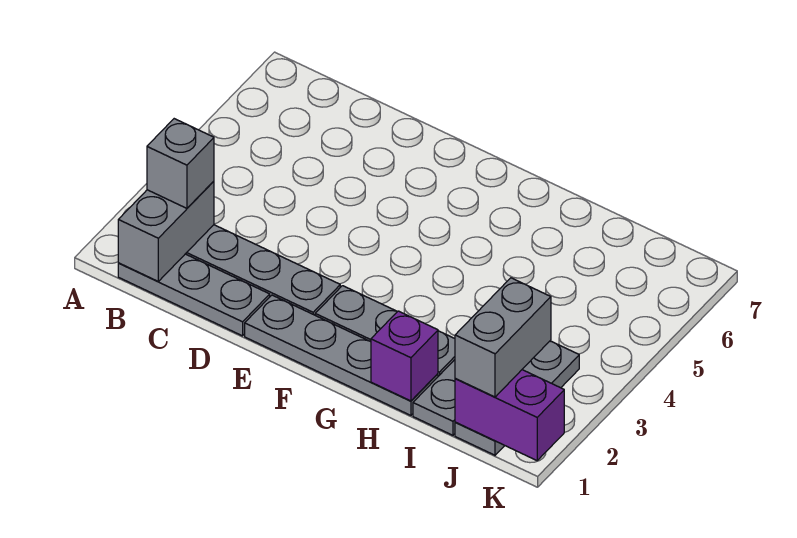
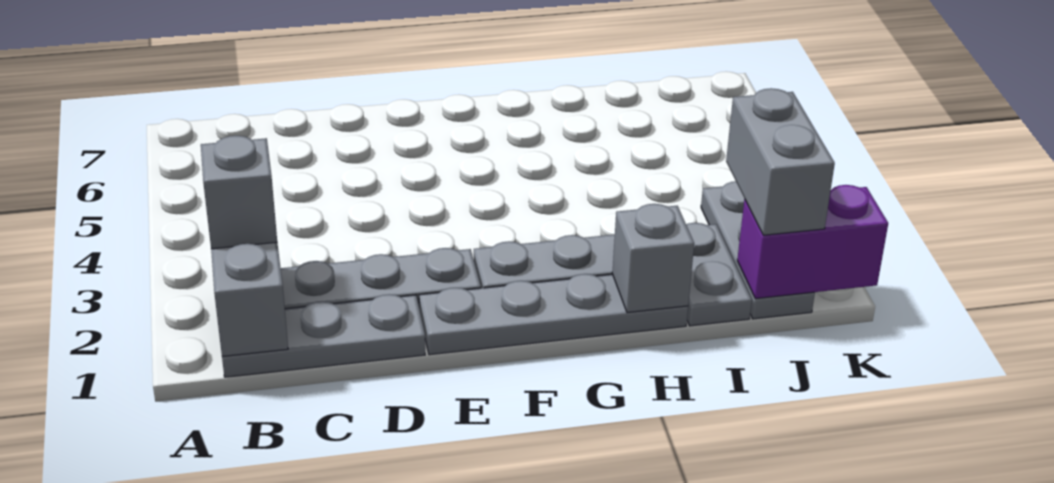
purple 1x1 brick [371,311,438,401] -> grey 1x1 brick [612,204,694,313]

